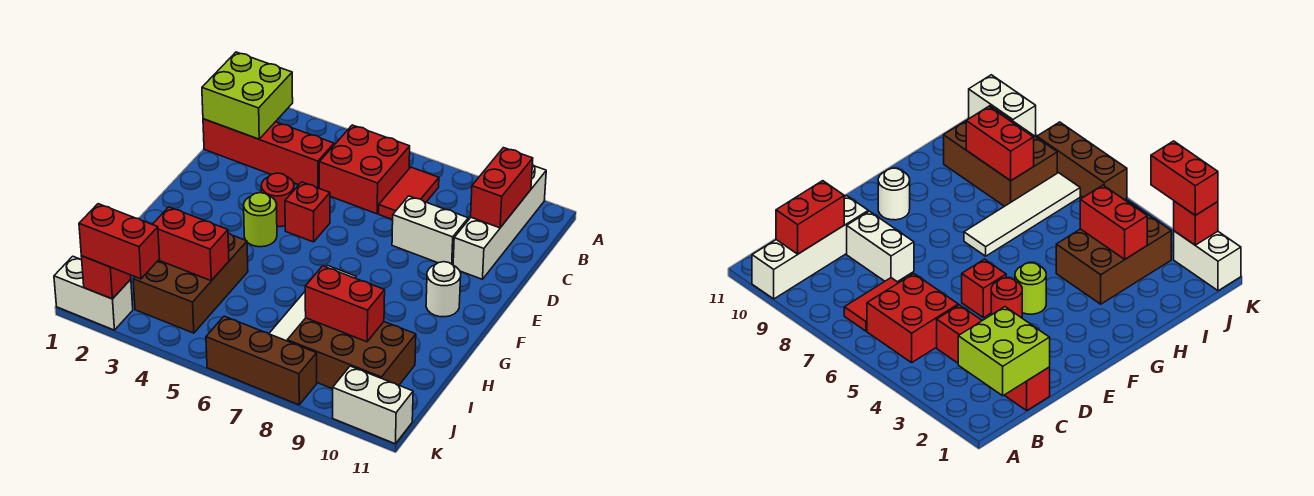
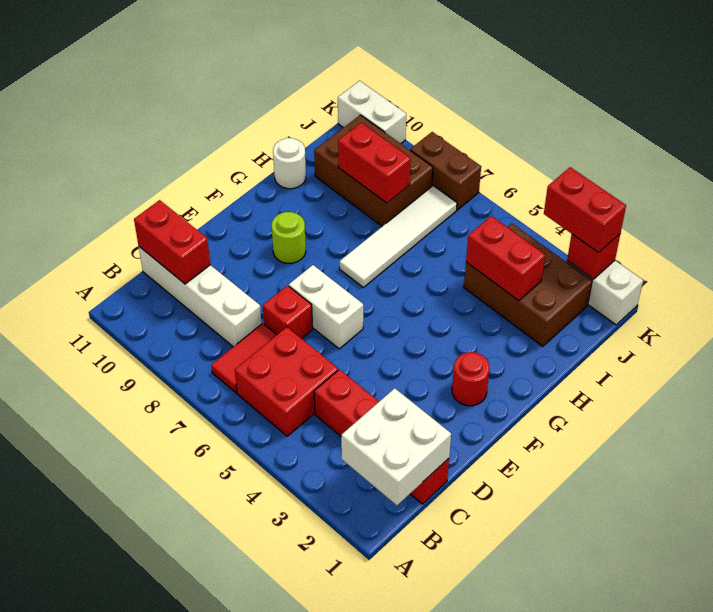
white 1x4 brick [453,165,546,279] -> white 1x4 brick turned to [139,247,262,347]
lime 2x2 brick [202,52,293,139] -> white 2x2 brick [341,388,451,505]
red 1x2 brick [471,148,533,228] -> red 1x2 brick turned to [134,200,210,284]
white 1x2 brick [392,196,468,265] -> white 1x2 brick moved to [289,265,363,349]
red 1x1 round brick [261,173,294,227] -> red 1x1 round brick moved to [452,352,490,406]
red 1x1 brick [285,182,330,242] -> red 1x1 brick moved to [263,285,313,339]
lime 1x1 round brick [244,193,277,247] -> lime 1x1 round brick moved to [272,212,306,263]
white 1x1 round brick [426,262,461,317] -> white 1x1 round brick moved to [273,138,306,189]
brown 2x3 brick [133,233,248,333] -> brown 2x3 brick turned to [464,223,592,346]
brown 1x3 brick [206,316,317,405] -> brown 1x2 brick [410,132,481,210]

